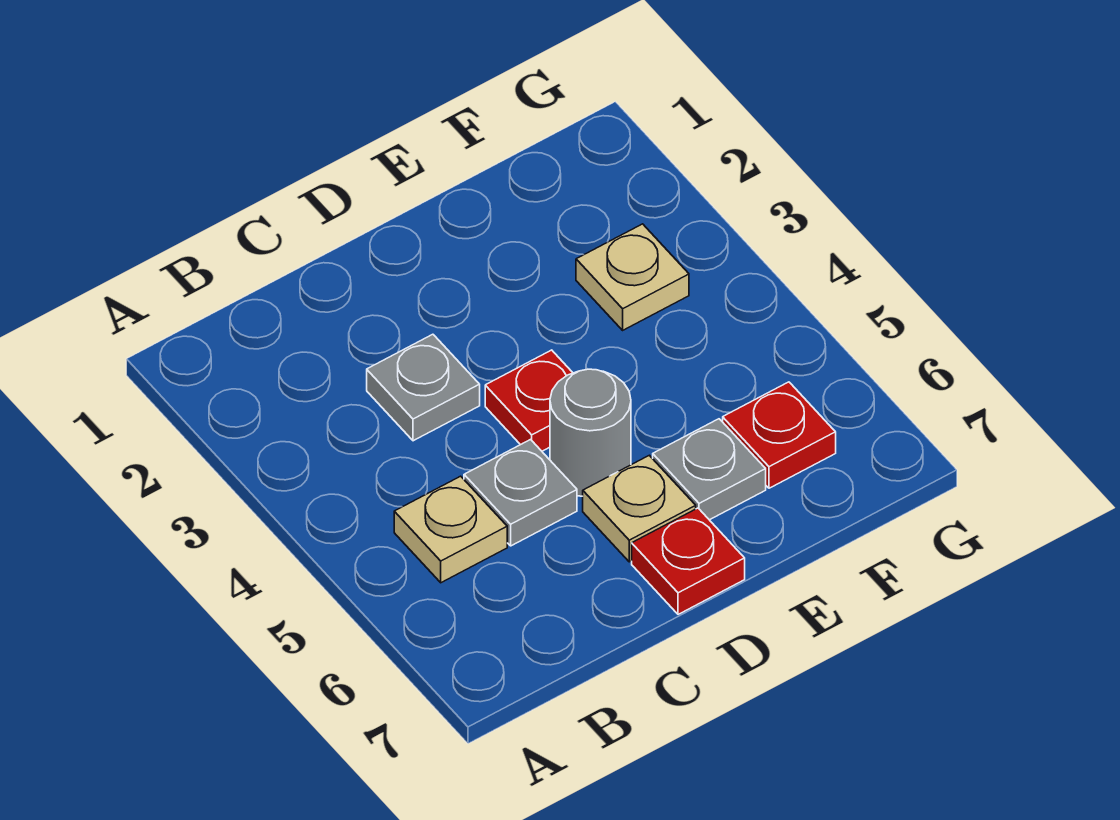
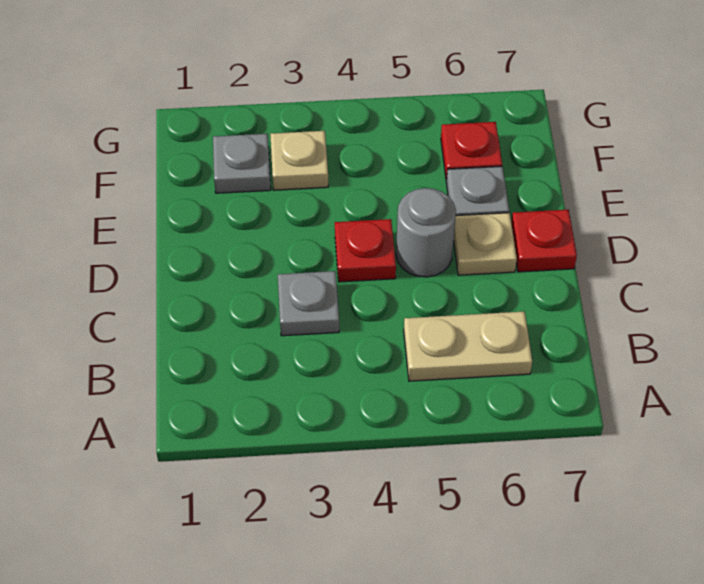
tan 1x1 plate [394,476,507,583] -> tan 1x2 plate [404,311,532,381]
grey 1x1 plate [464,440,577,546] -> grey 1x1 plate moved to [213,134,271,193]

